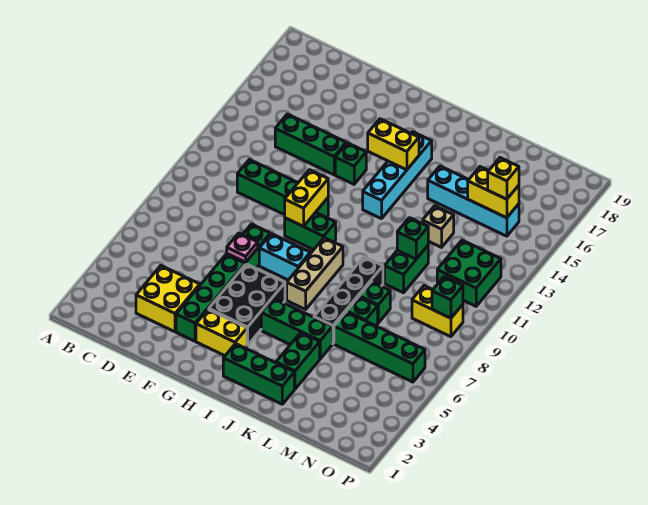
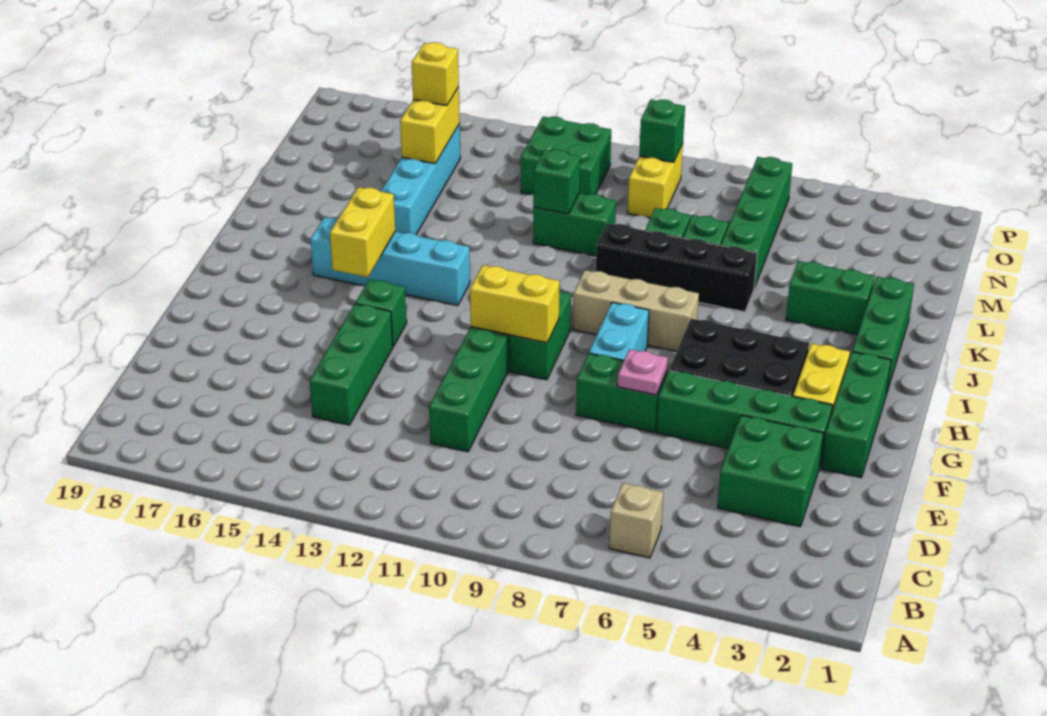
yellow 2x2 brick [136,266,200,332] -> green 2x2 brick [717,415,823,527]
green 1x3 brick [261,298,332,359] -> green 1x3 brick moved to [822,352,891,477]
tan 1x1 brick [423,206,454,247] -> tan 1x1 brick moved to [609,483,663,558]

